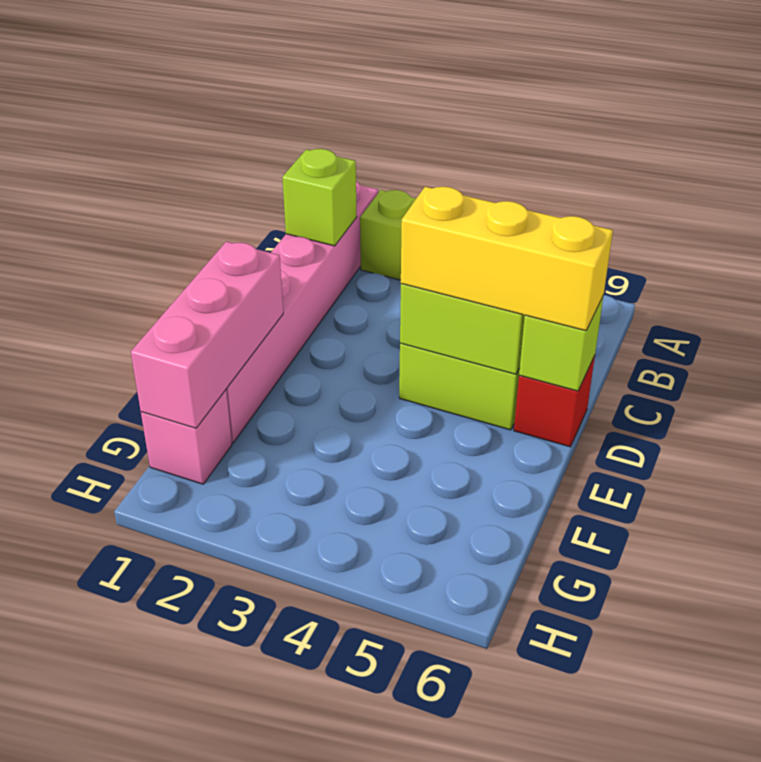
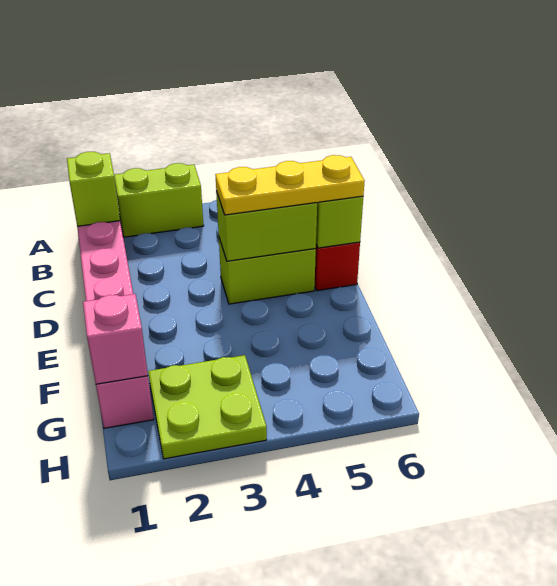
yellow 1x3 brick [401,187,613,331] -> yellow 1x3 plate [215,155,365,215]
pink 1x3 brick [131,242,283,428] -> pink 1x1 brick [83,294,148,384]
none -> lime 2x2 plate [148,355,267,459]

